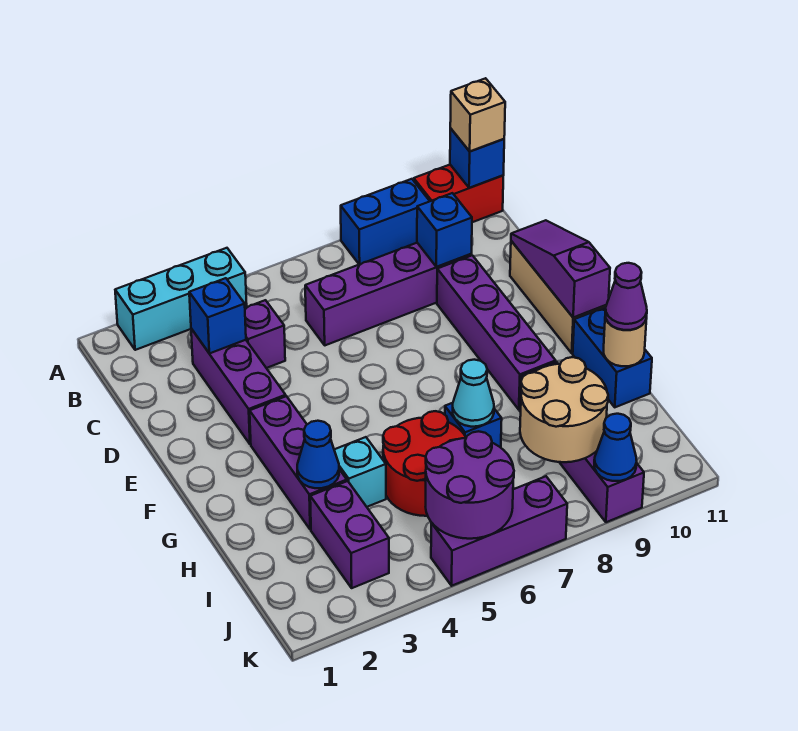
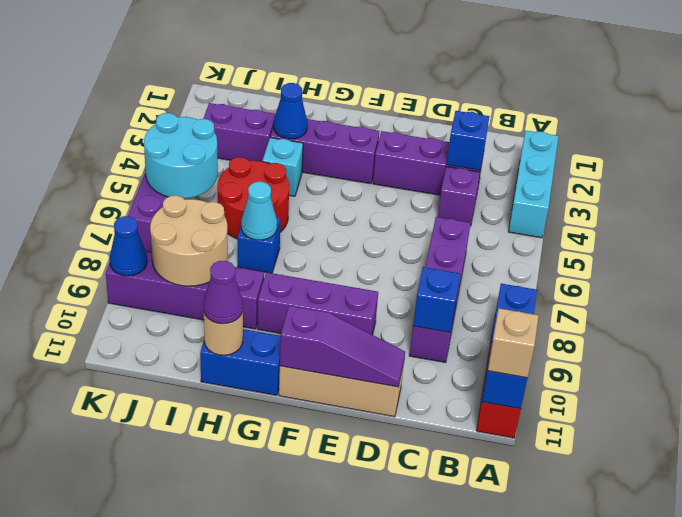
purple 1x4 brick [437,255,556,410] -> purple 1x3 brick [258,272,378,335]
purple 2x2 round brick [426,431,514,539] -> cyan 2x2 round brick [144,113,218,199]

